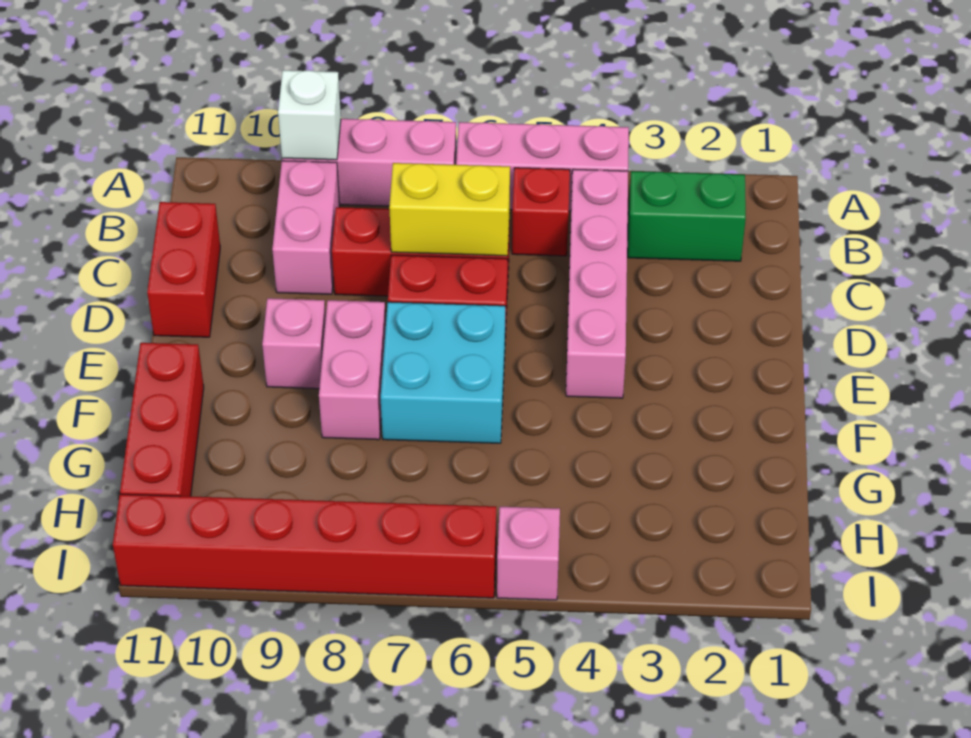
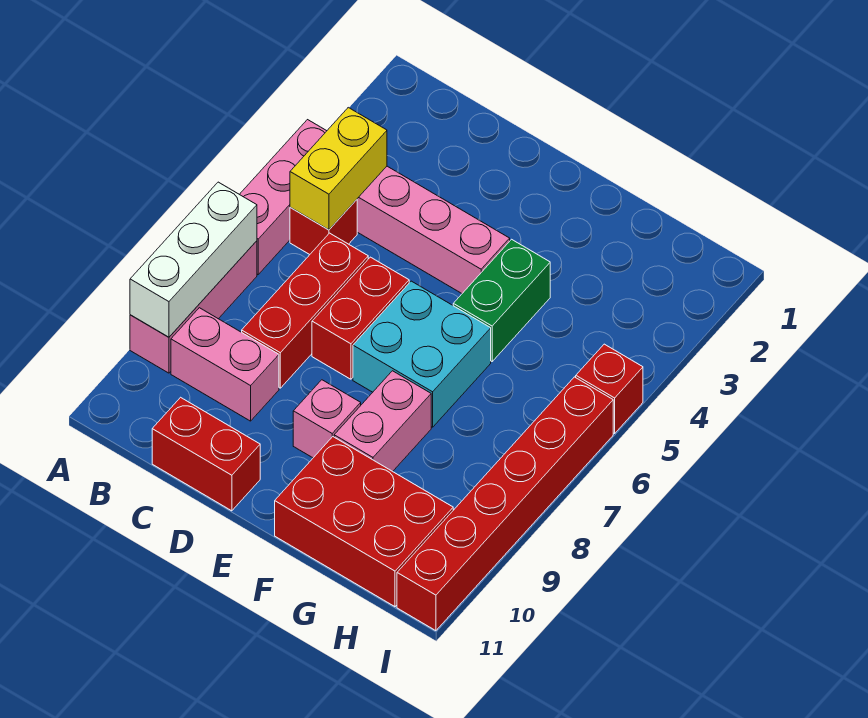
white 1x1 brick [278,70,341,160] -> white 1x3 brick [130,182,257,337]
green 1x2 brick [628,171,746,261] -> green 1x2 brick moved to [453,239,550,361]
yellow 1x2 brick [389,163,510,256] -> yellow 1x2 brick moved to [290,108,387,230]
pink 1x2 brick [319,300,386,440] -> pink 1x2 brick turned to [334,371,431,471]
red 1x3 brick [120,343,204,496] -> red 2x3 brick [275,437,453,607]
pink 1x1 brick [497,507,560,600] -> red 1x1 brick [576,344,643,433]

